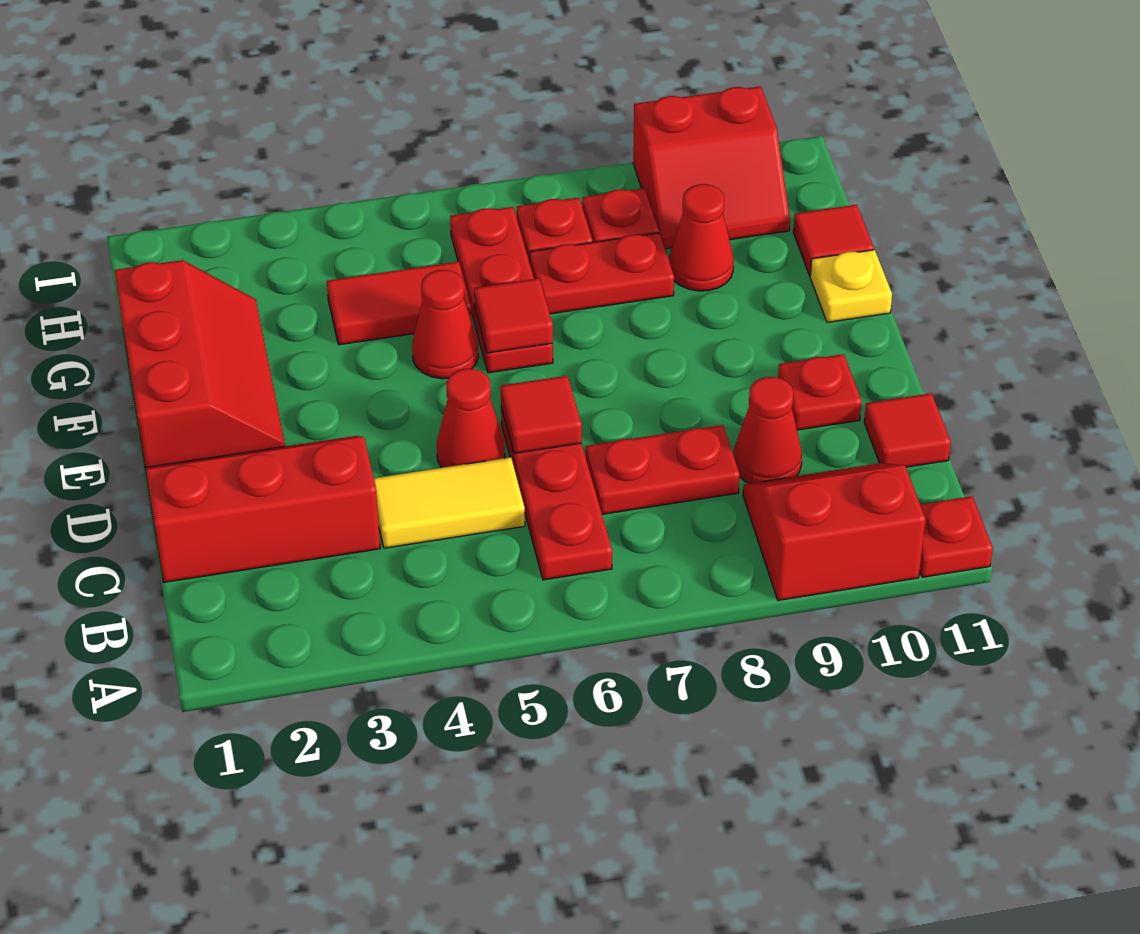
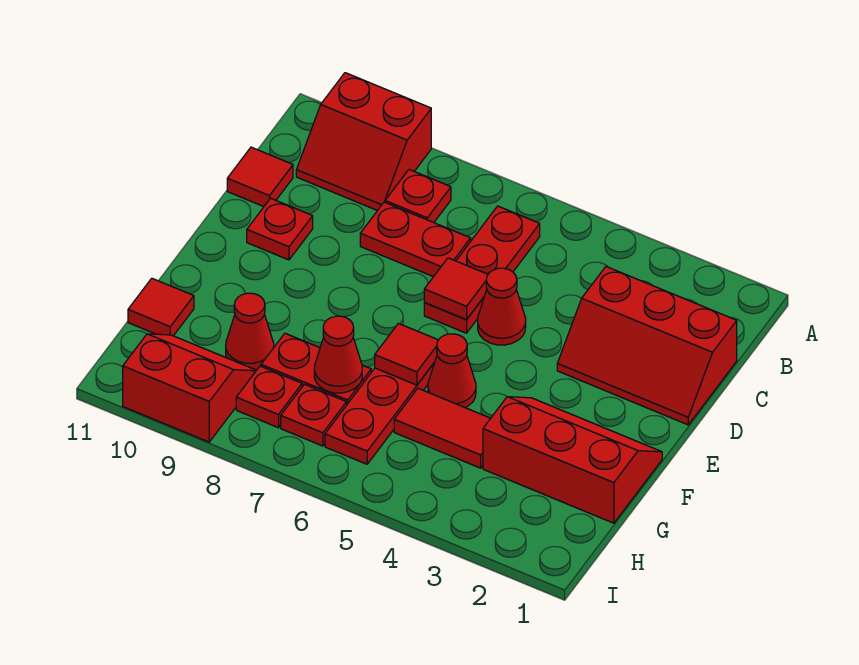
red 1x1 plate [919,496,993,577] -> red 1x1 plate moved to [385,170,451,223]
yellow 1x2 tile [374,457,525,548] -> none
red 1x1 cone [733,377,802,483] -> red 1x1 cone moved to [314,316,362,393]
red 2x3 slope [114,260,285,467] -> red 2x3 slope turned to [483,397,662,523]
yellow 1x1 plate [810,250,892,322] -> none

